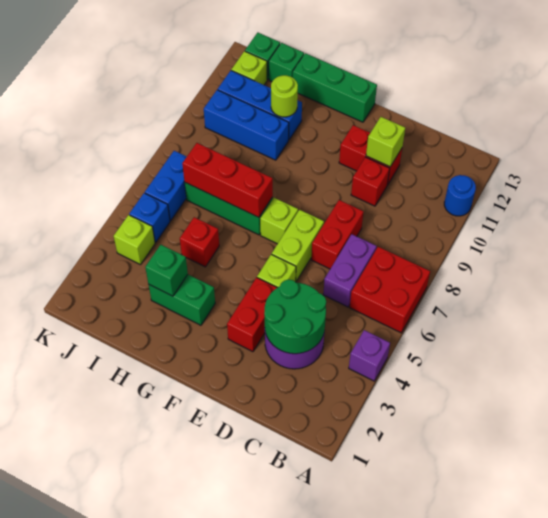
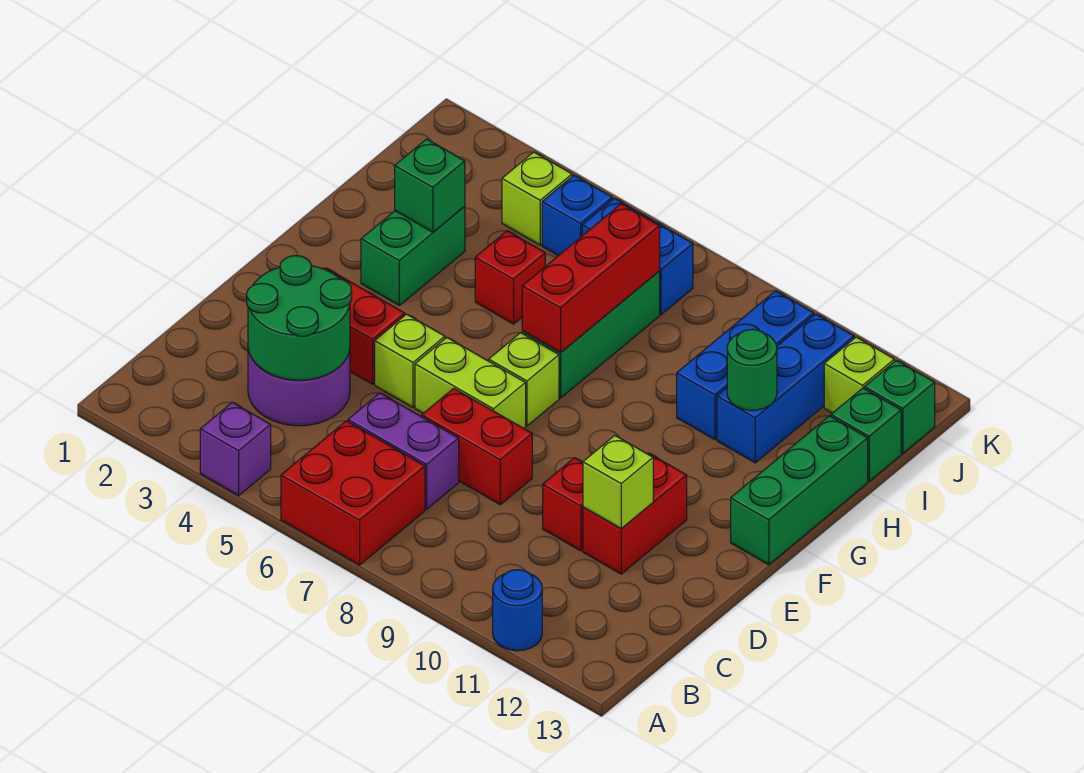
lime 1x1 round brick [271,75,298,117] -> green 1x1 round brick [727,329,777,410]

